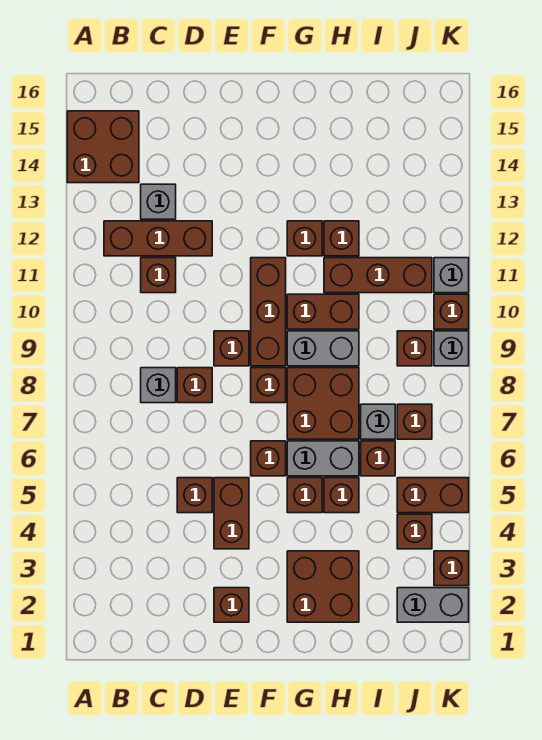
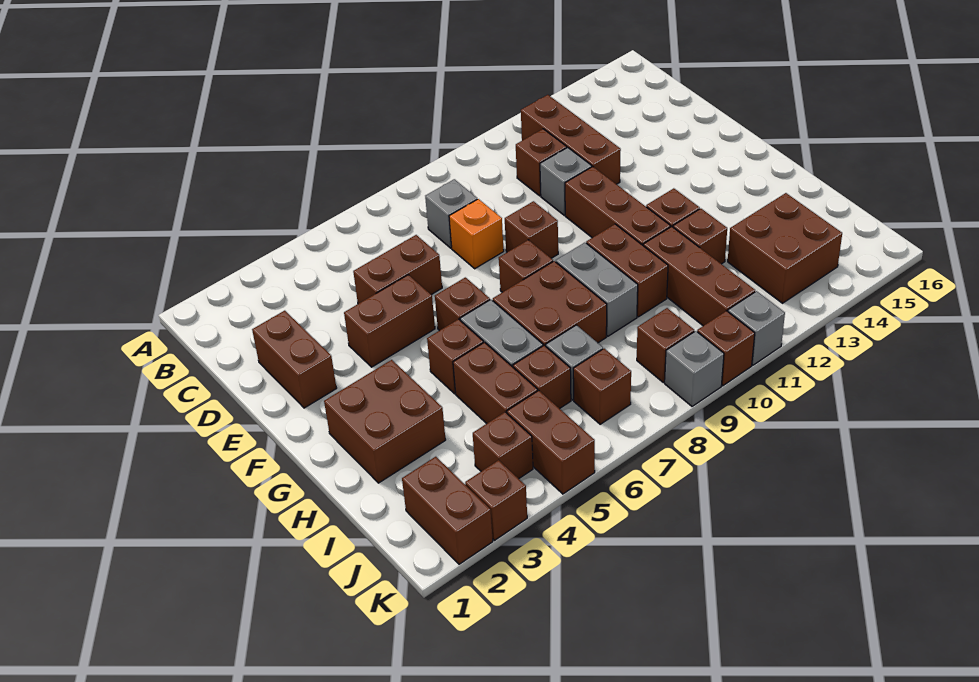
brown 2x2 brick [67,111,139,183] -> brown 2x2 brick moved to [728,193,842,303]
grey 1x1 brick [141,184,176,219] -> grey 1x1 brick moved to [540,147,592,215]
brown 1x1 brick [177,478,212,513] -> brown 1x2 brick [353,235,442,304]
brown 1x1 brick [177,368,212,403] -> orange 1x1 brick [449,199,504,269]
brown 1x1 brick [214,588,249,622] -> brown 1x2 brick [252,311,337,408]
brown 1x3 brick [251,258,286,366] -> brown 1x3 brick turned to [565,167,670,245]
brown 1x1 brick [324,478,359,513] -> brown 1x2 brick [453,342,538,424]
grey 1x2 brick [397,588,469,622] -> brown 1x2 brick [402,457,493,564]

